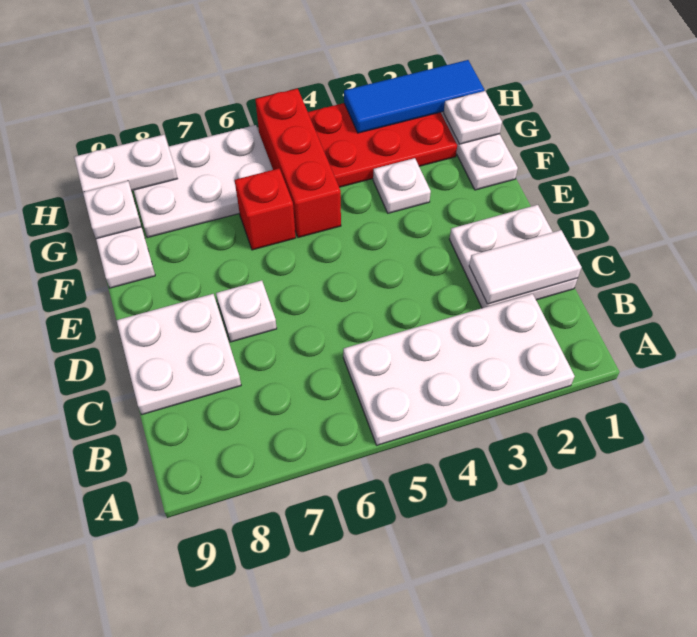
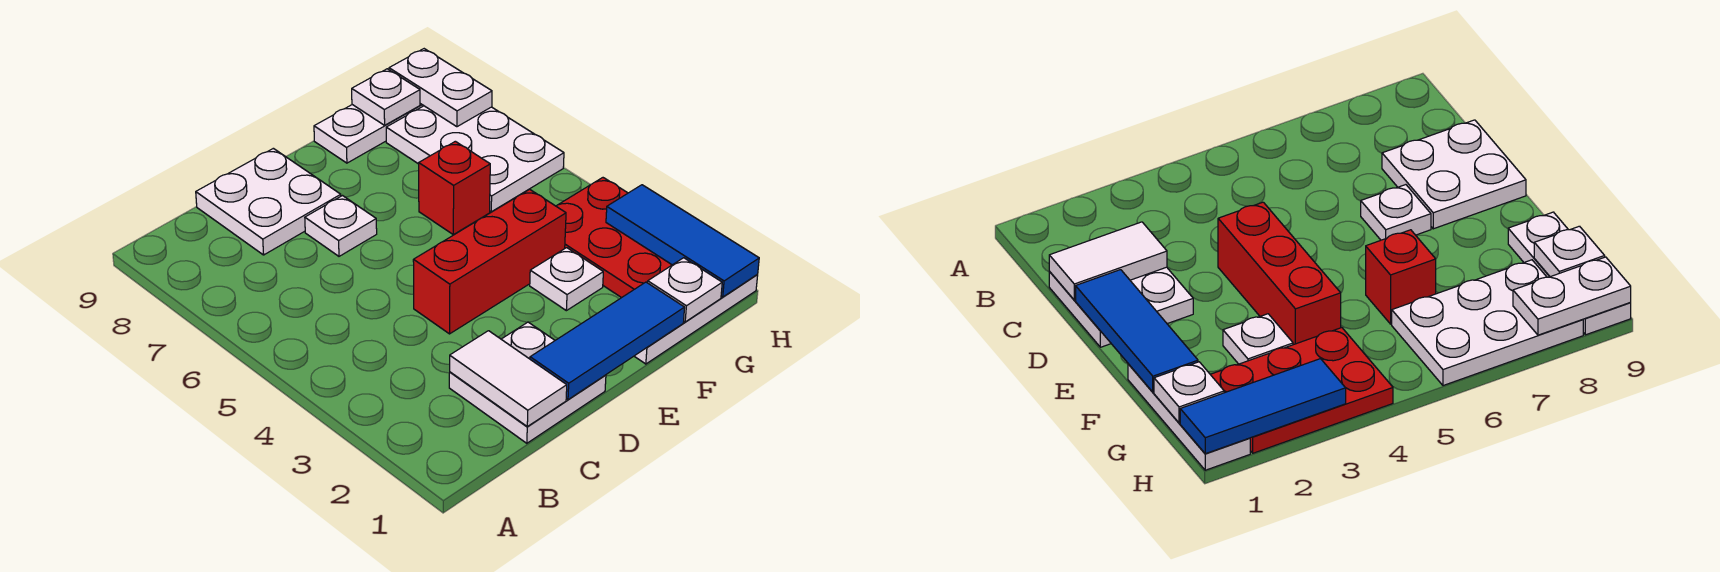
white 2x4 plate [343,294,575,445] -> none
none -> blue 1x3 tile [530,282,685,400]
red 1x3 brick [255,89,341,238] -> red 1x3 brick moved to [413,189,566,334]

